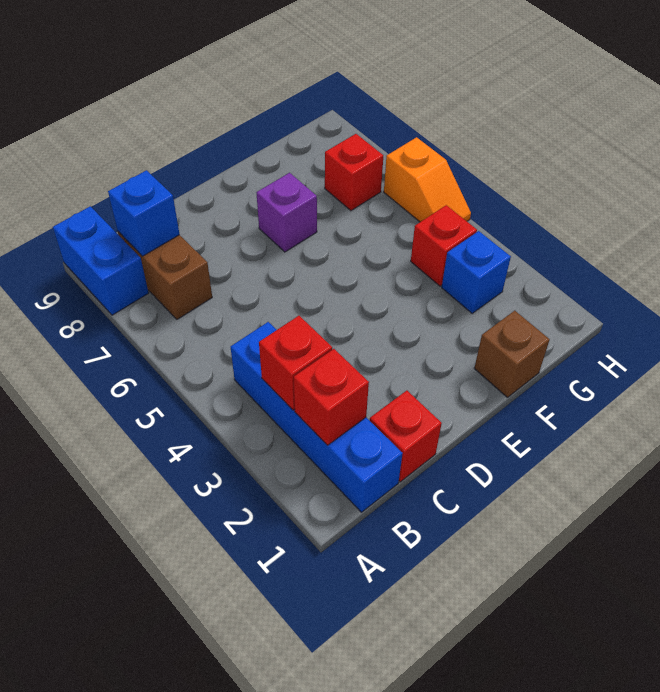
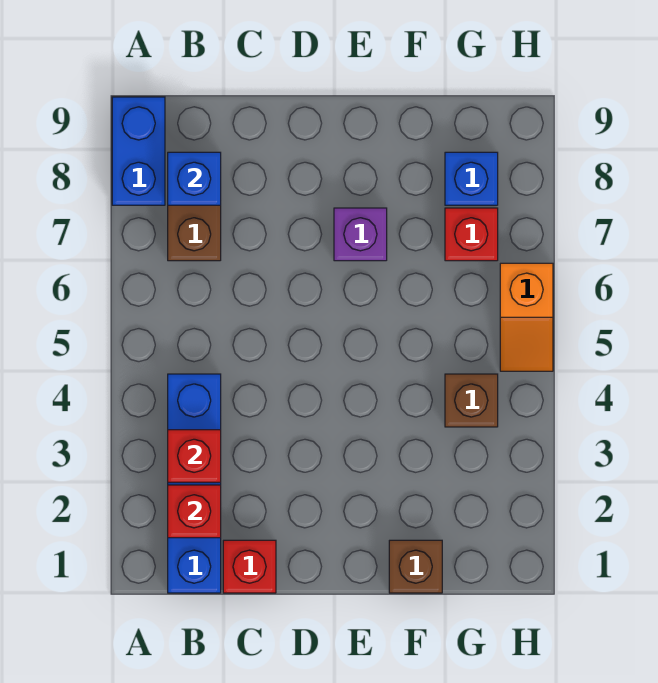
blue 1x1 brick [442,231,511,313] -> blue 1x1 brick moved to [445,152,498,205]
red 1x1 brick [411,205,477,286] -> brown 1x1 brick [445,374,498,427]

